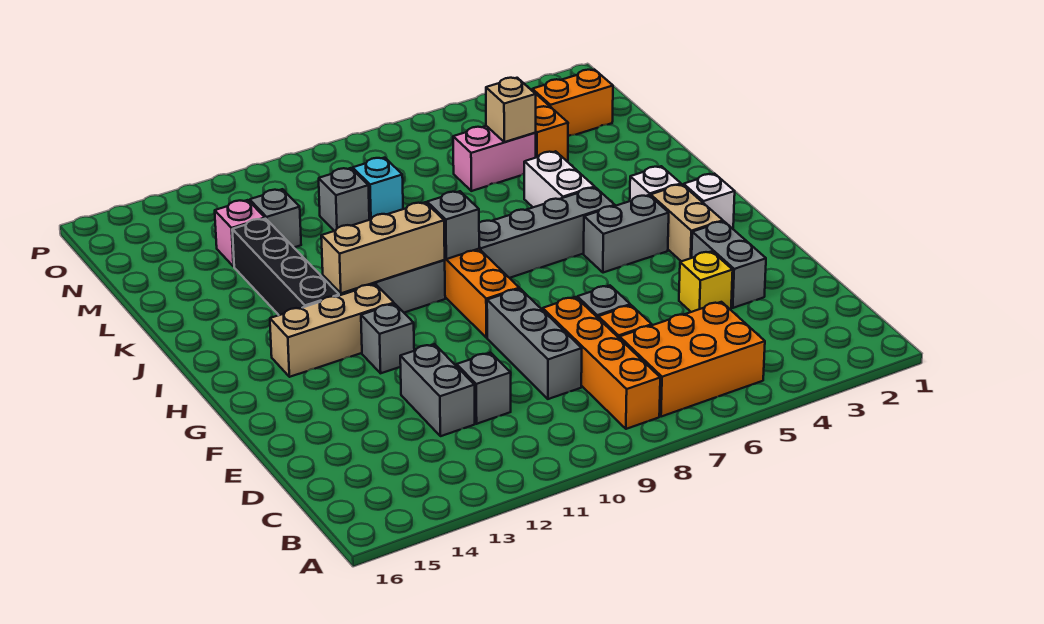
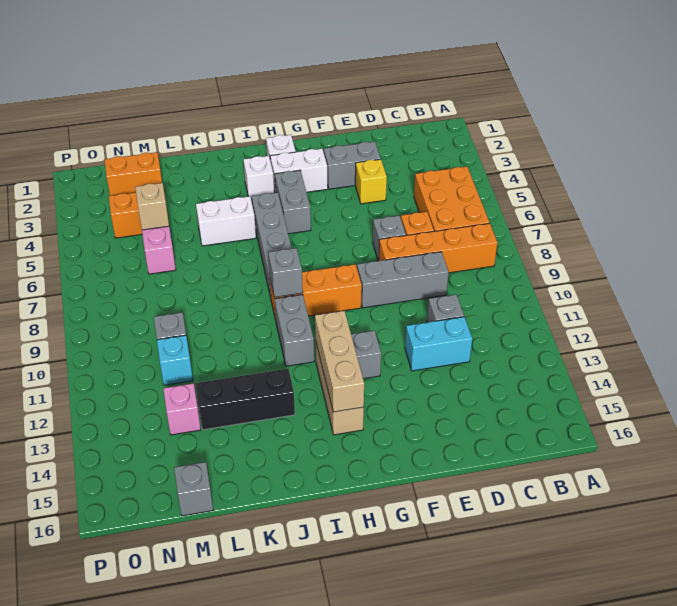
grey 1x2 brick [400,344,475,436] -> cyan 1x2 brick [405,317,472,371]
tan 1x2 brick [651,184,723,261] -> white 1x2 brick [270,149,328,193]
tan 1x3 brick [321,202,445,293] -> tan 1x3 brick moved to [315,311,364,412]
black 1x4 brick [232,219,339,315] -> black 1x3 brick [195,369,295,430]
cyan 1x1 brick [353,158,403,220] -> cyan 1x1 brick moved to [157,335,193,385]
grey 1x1 brick [250,189,301,247] -> grey 1x1 brick moved to [174,462,213,516]
orange 1x2 brick [532,70,613,136] -> orange 1x2 brick turned to [105,152,162,196]

